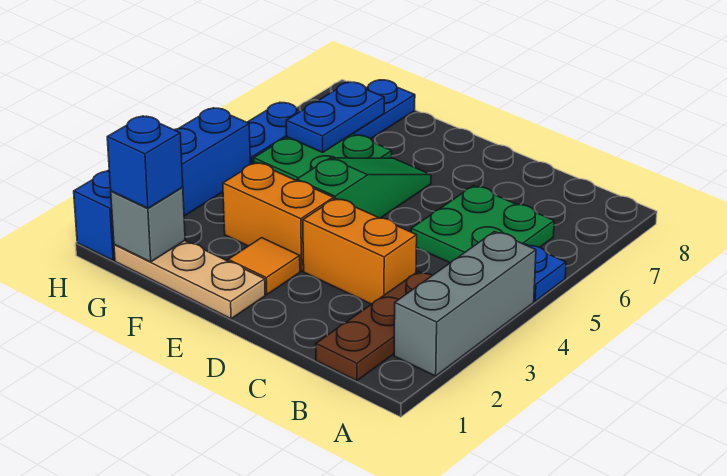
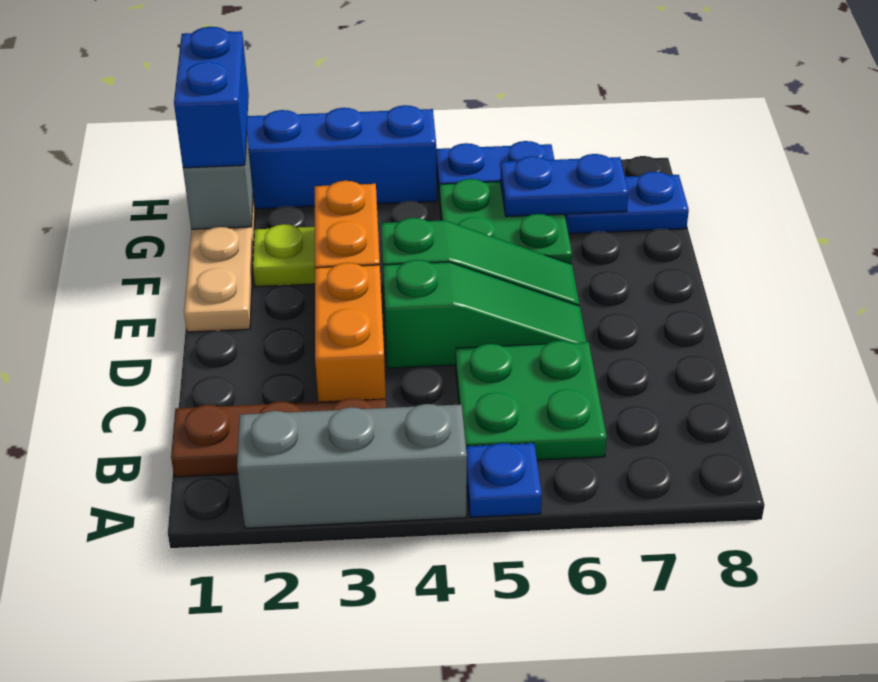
none -> green 1x3 slope [383,260,586,368]
orange 1x1 tile [228,238,300,295] -> none
none -> lime 1x1 plate [253,224,315,287]
blue 1x1 brick [107,116,183,208] -> blue 1x2 brick [174,27,249,168]

